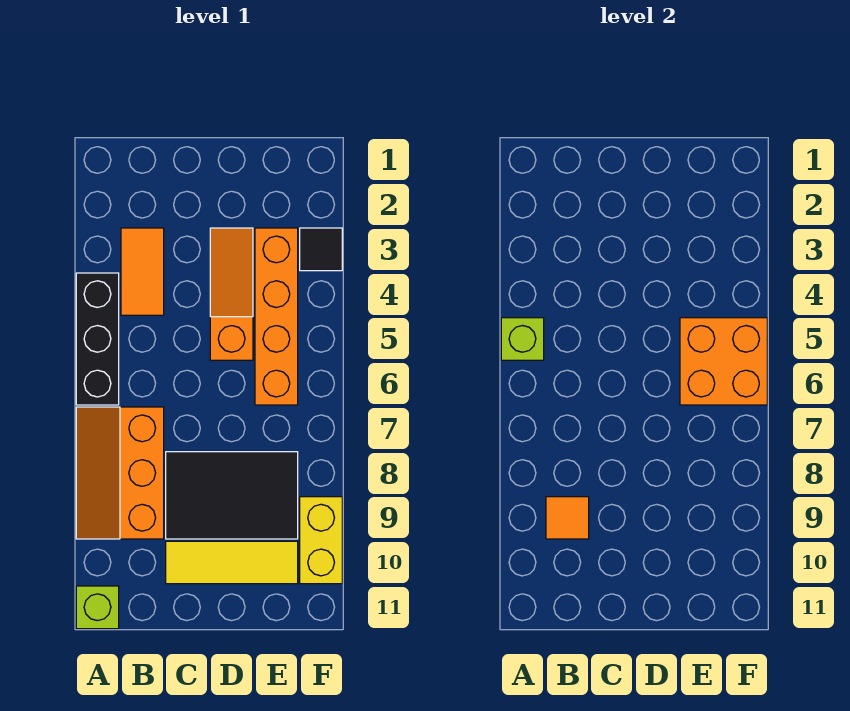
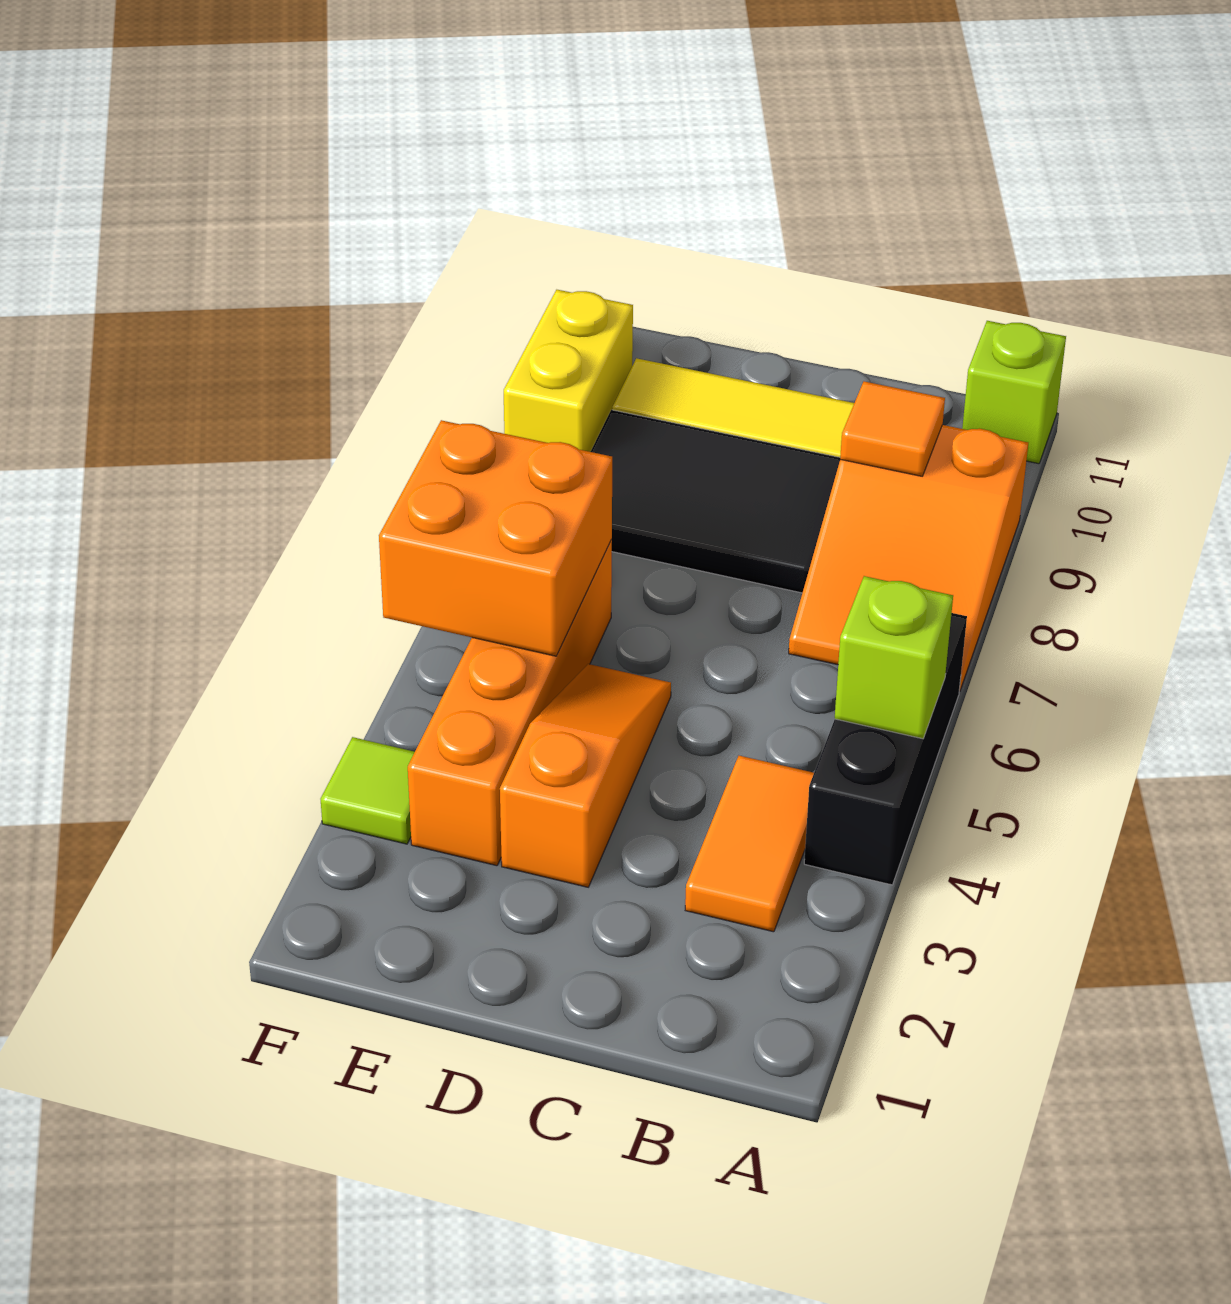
orange 2x3 slope [76,407,164,539] -> orange 2x3 slope turned to [789,425,1028,692]
orange 1x3 slope [210,228,253,360] -> orange 1x3 slope turned to [500,664,671,887]
black 1x1 tile [300,228,342,271] -> lime 1x1 tile [321,737,415,844]

